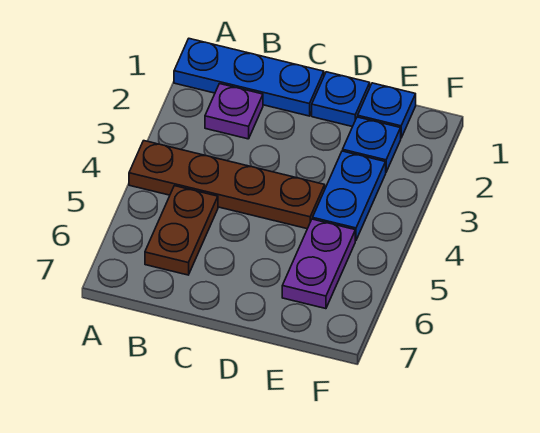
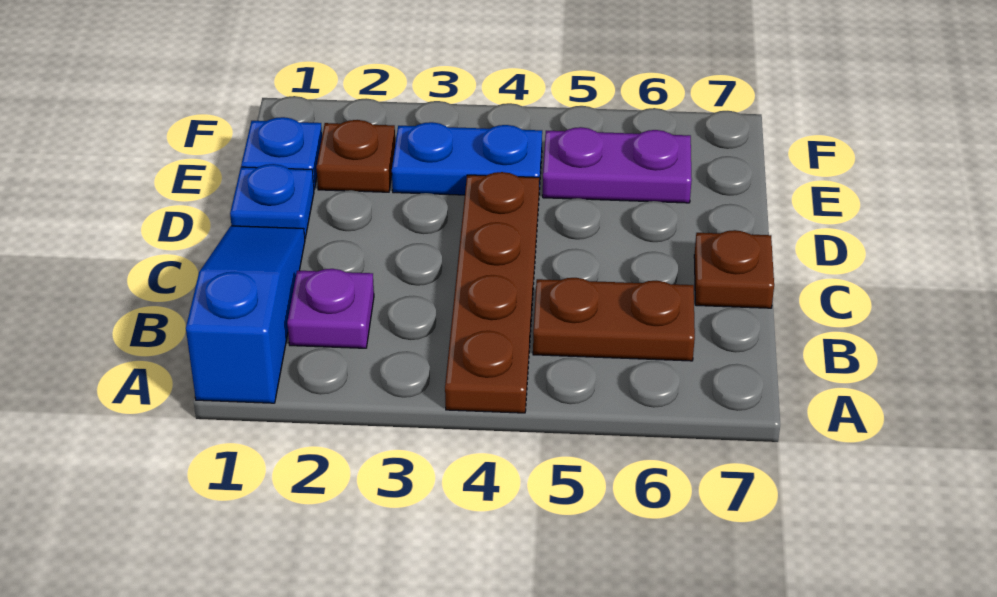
blue 1x3 plate [174,39,324,116] -> blue 1x3 slope [186,226,305,403]
none -> brown 1x1 plate [694,230,774,308]
blue 1x1 plate [343,117,401,172] -> brown 1x1 plate [316,120,395,192]

